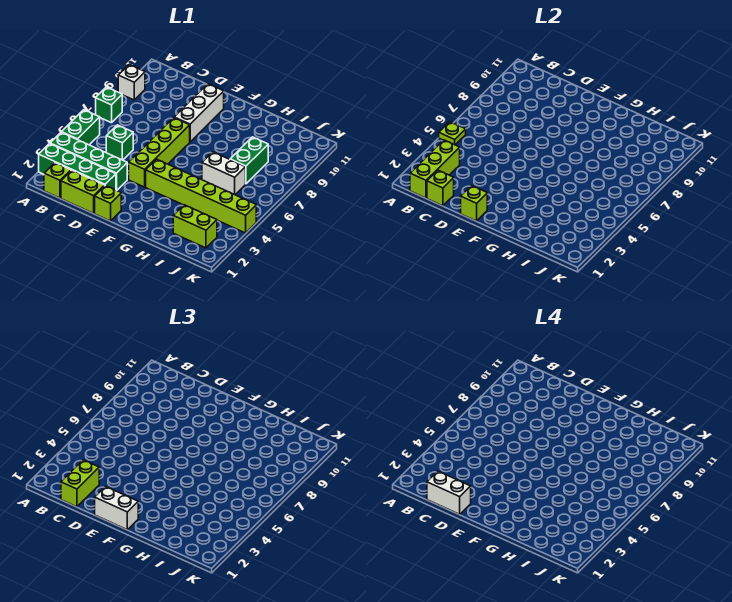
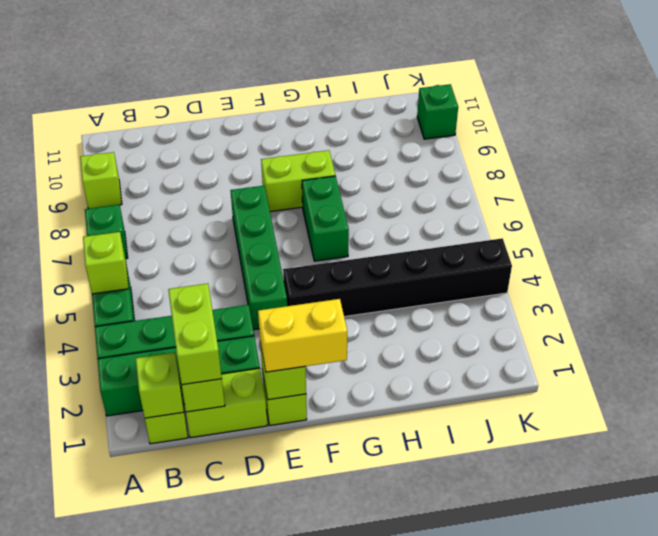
lime 1x1 plate [439,122,466,145] -> lime 1x1 brick [83,232,129,294]
white 1x1 brick [118,65,145,100] -> lime 1x1 brick [80,152,122,209]
lime 1x3 brick [410,140,460,198] -> lime 1x1 brick [136,353,184,418]
white 1x2 brick [427,471,471,514] -> none
green 1x1 brick [106,125,133,160] -> green 1x1 brick moved to [417,84,458,139]
white 1x2 brick [95,487,138,530] -> yellow 1x2 brick [258,299,347,372]
lime 1x4 brick [129,118,190,187] -> green 1x4 brick [230,186,287,330]
white 1x3 brick [174,84,224,142] -> none
lime 1x6 brick [146,159,256,233] -> black 1x6 brick [283,238,512,317]
white 1x2 brick [202,152,246,195] -> none
lime 1x2 brick [173,205,217,248] -> lime 1x2 brick moved to [261,150,335,212]
green 1x2 brick [230,137,268,184] -> green 1x2 brick moved to [302,176,349,261]

